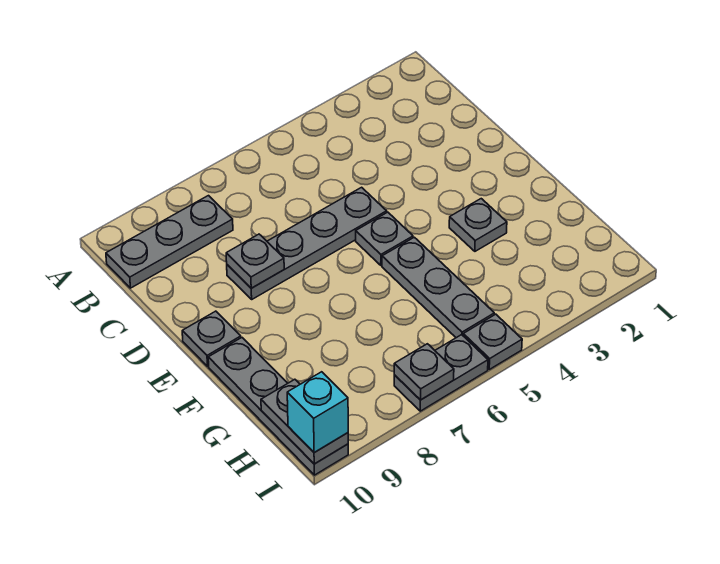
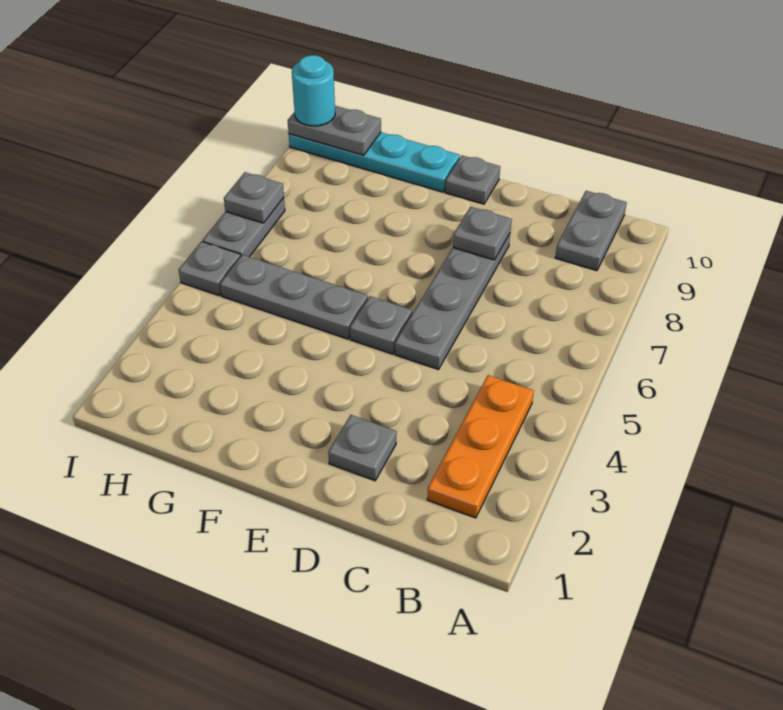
none -> orange 1x3 plate [427,375,534,518]
grey 1x3 plate [106,196,233,288] -> grey 1x2 plate [555,191,627,271]
grey 1x1 plate [449,199,507,251] -> grey 1x1 plate moved to [328,415,397,481]
grey 1x4 plate [208,338,348,475] -> cyan 1x4 plate [289,132,460,192]
cyan 1x1 brick [287,372,348,453] -> cyan 1x1 round brick [292,55,335,126]

